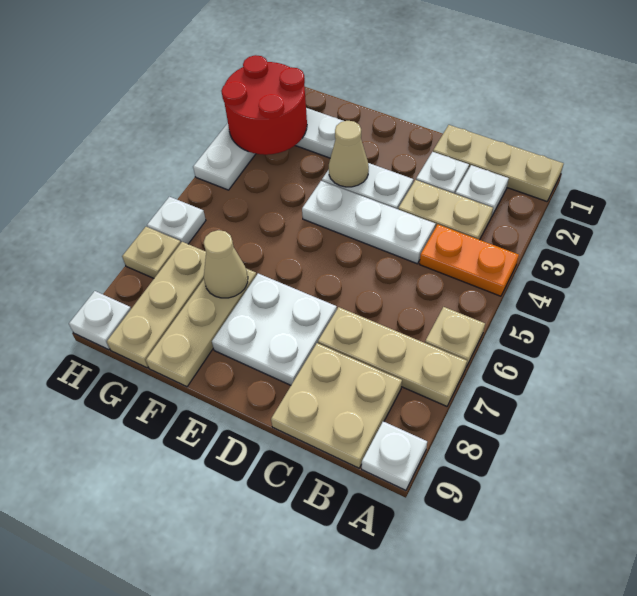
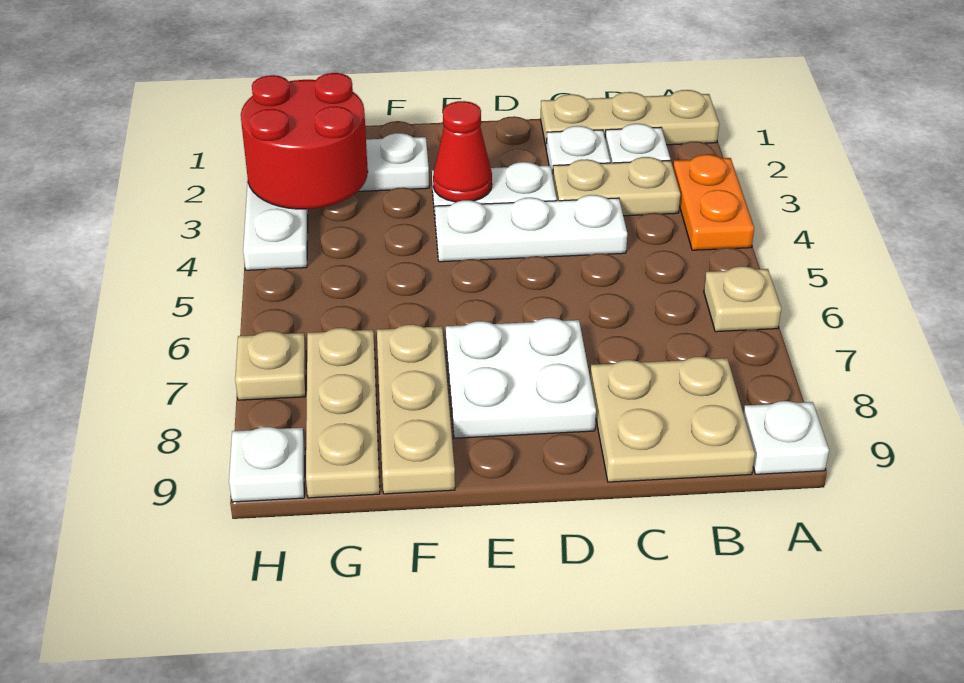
orange 1x2 plate [420,225,519,296] -> orange 1x2 plate turned to [673,154,754,250]
tan 1x3 plate [318,307,467,406] -> none
tan 1x1 cone [329,121,369,187] -> red 1x1 cone [433,101,492,202]
tan 1x1 cone [204,230,248,298] -> none
white 1x1 plate [147,197,206,244] -> none

